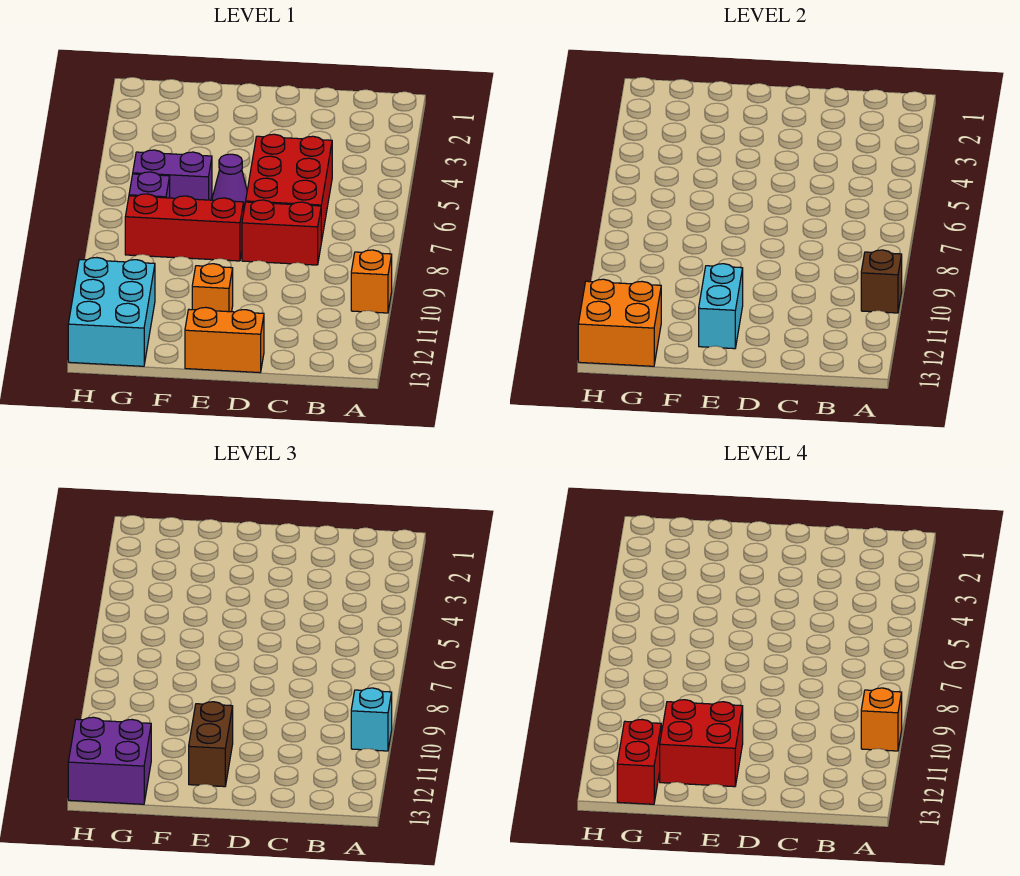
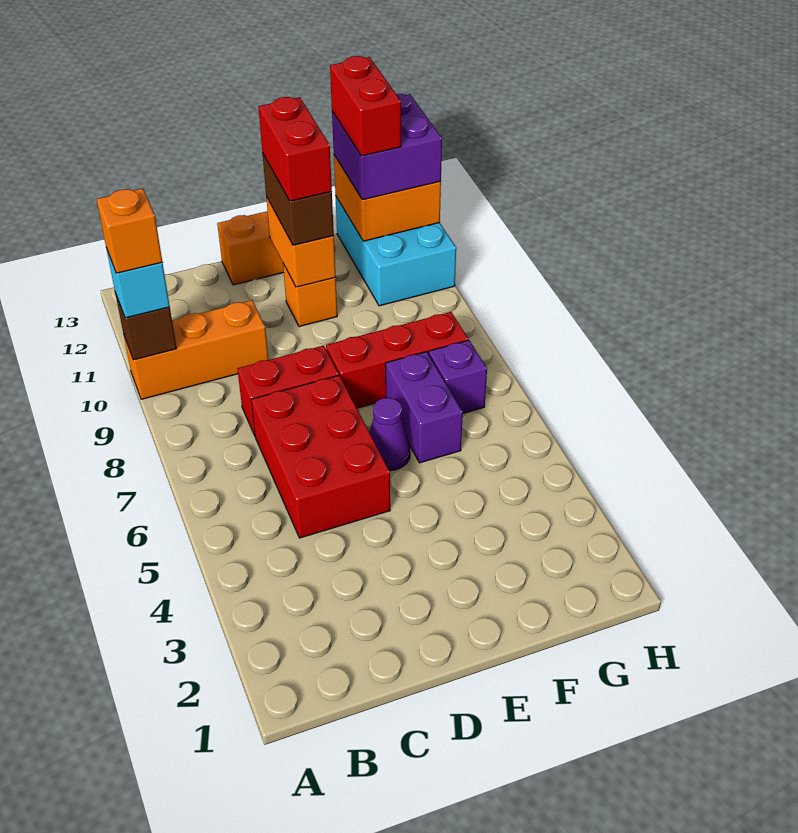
orange 1x1 brick [351,250,392,313] -> orange 1x3 brick [124,300,268,399]
cyan 1x2 brick [699,264,743,349] -> orange 1x2 brick [266,197,336,287]
red 2x2 brick [660,700,743,787] -> red 1x2 brick [258,97,332,201]
purple 1x2 brick [133,150,212,200] -> purple 1x2 brick turned to [386,352,463,463]

